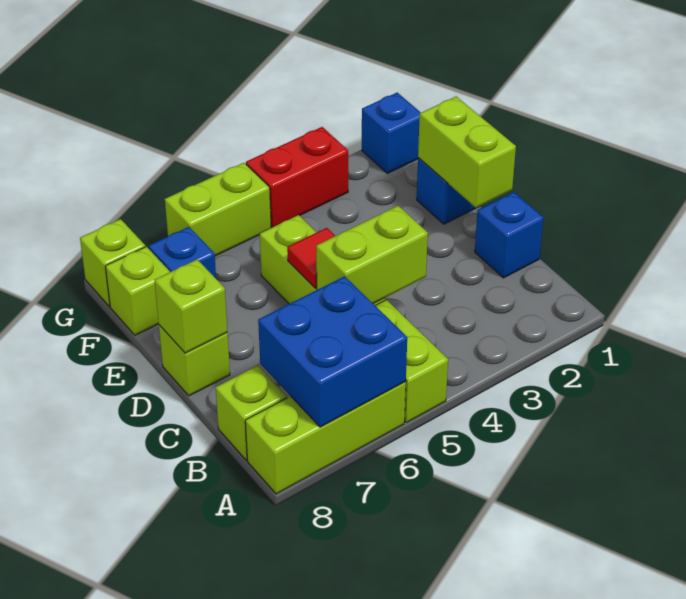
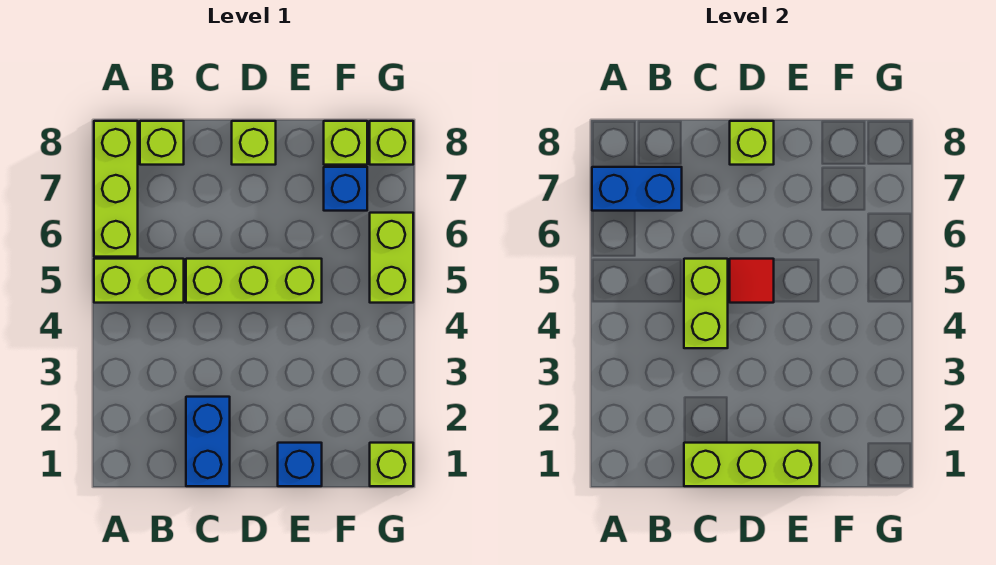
blue 2x2 brick [258,276,407,427] -> blue 1x2 brick [592,167,682,211]
blue 1x1 brick [475,192,543,278] -> blue 1x2 brick [186,397,230,486]
lime 1x2 brick [418,97,516,208] -> lime 1x3 brick [684,443,820,486]
blue 1x1 brick [362,93,421,173] -> lime 1x1 brick [370,443,413,486]
red 1x2 brick [246,127,348,227] -> none

